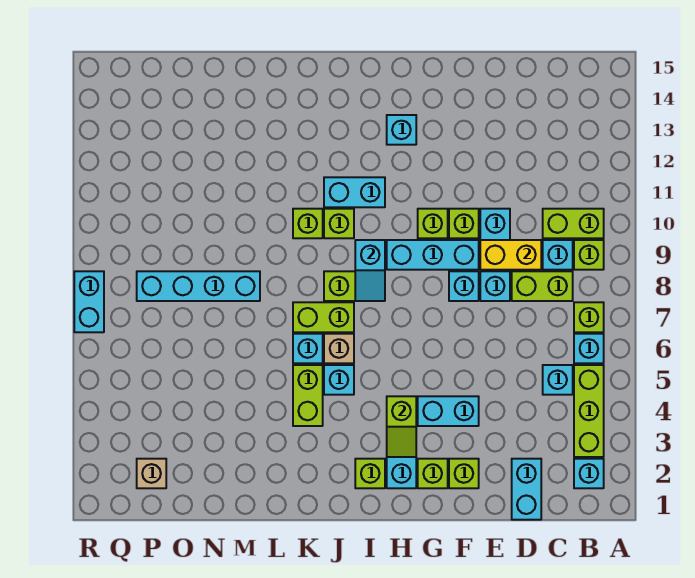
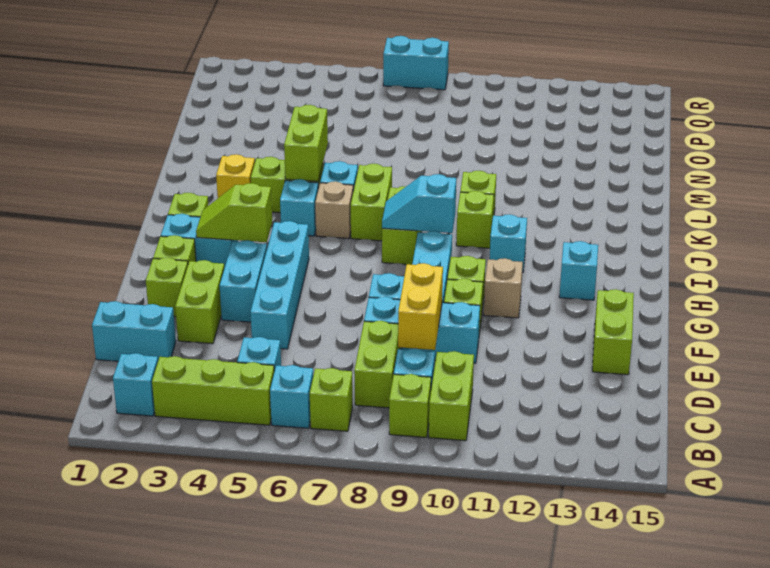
none -> lime 1x2 brick [175,260,224,344]
none -> lime 1x2 brick [592,289,634,375]
cyan 1x2 brick [324,177,385,207] -> cyan 1x1 brick [490,214,527,273]
none -> yellow 1x1 brick [216,154,255,198]
none -> lime 1x2 brick [284,105,328,181]
cyan 1x4 brick [137,271,260,301] -> cyan 1x4 brick moved to [250,221,309,349]
tan 1x1 brick [137,459,166,488] -> tan 1x1 brick moved to [484,258,523,318]

